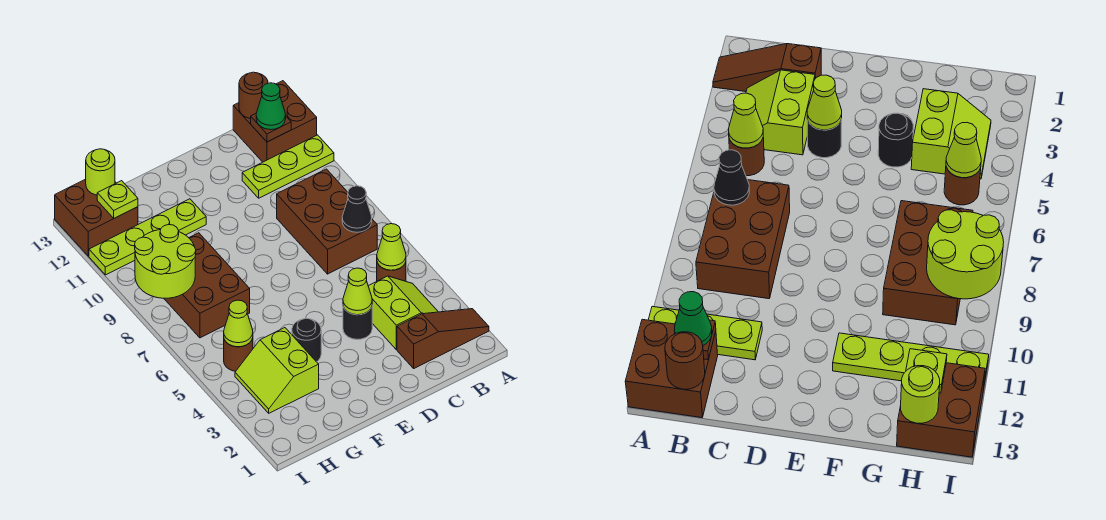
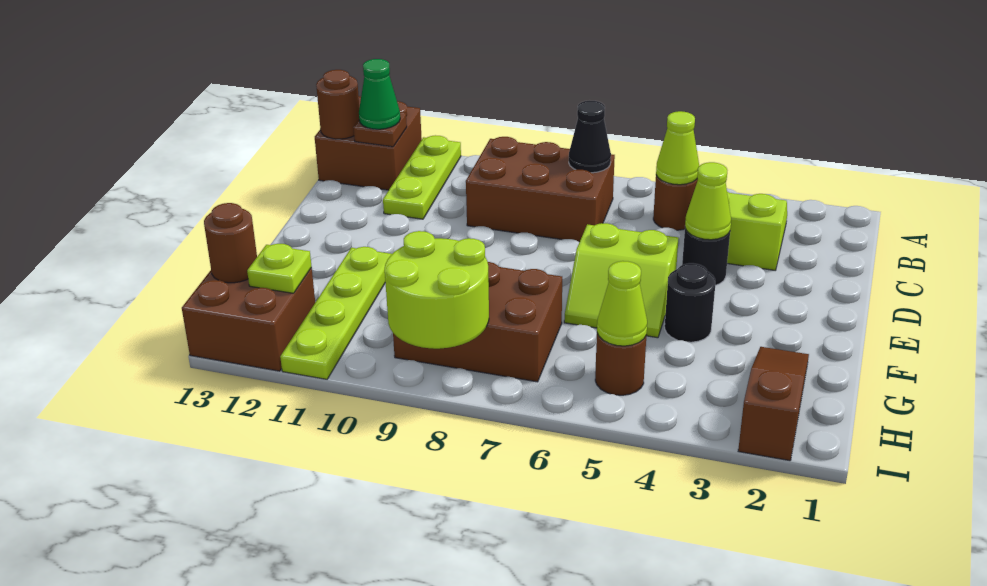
brown 1x3 slope [397,309,489,368] -> brown 1x3 slope moved to [738,347,809,461]
lime 2x2 slope [235,328,319,413] -> lime 2x2 slope moved to [564,223,679,338]
lime 1x1 round brick [86,149,115,195] -> brown 1x1 round brick [204,203,257,283]

